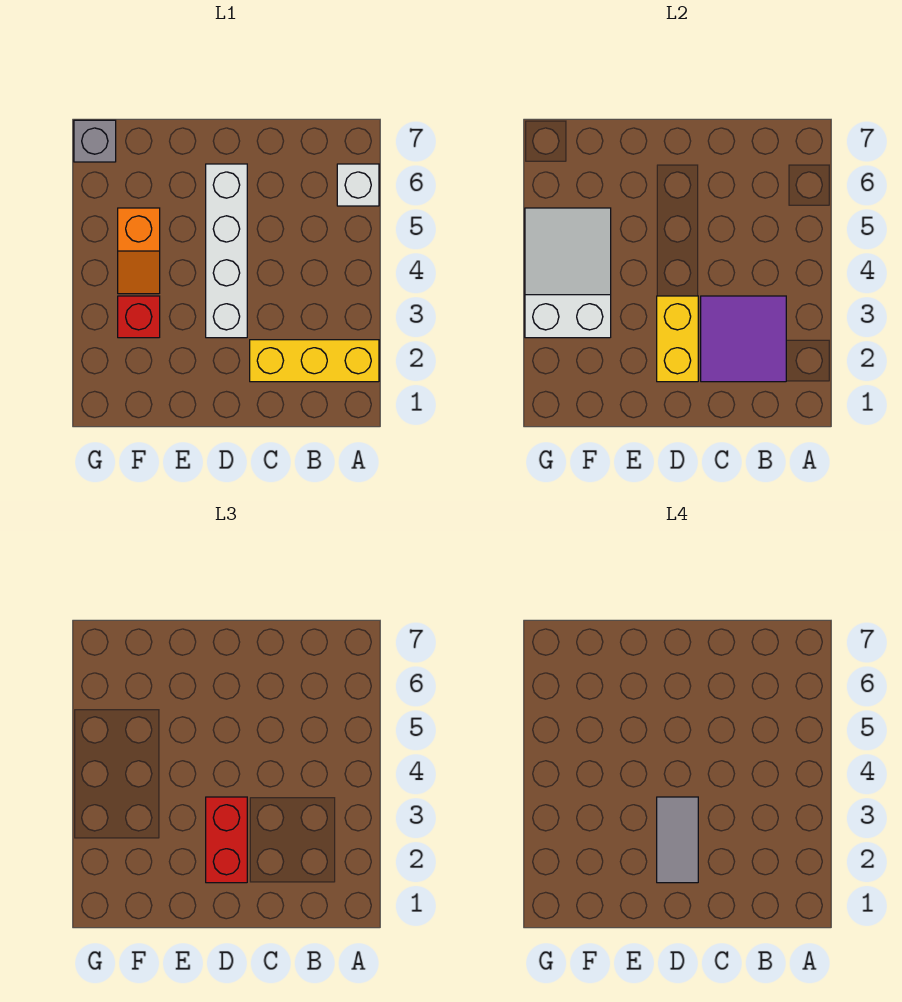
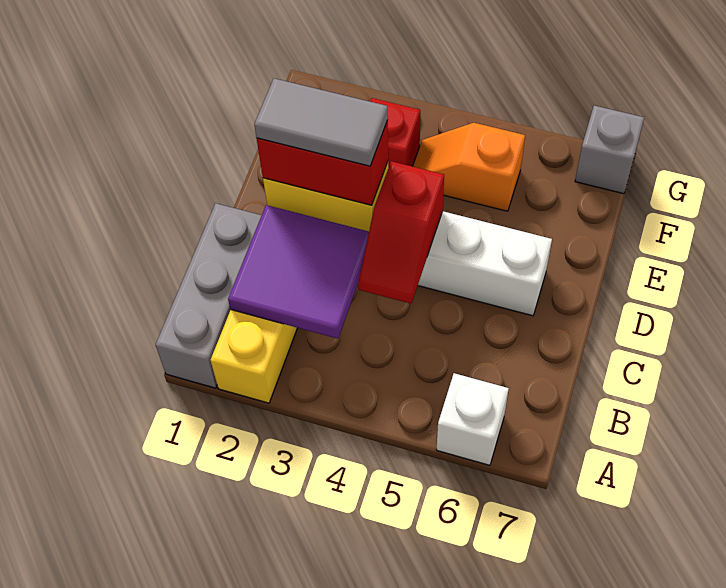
none -> grey 1x3 brick [156,203,262,388]
none -> red 1x2 slope [358,161,444,304]
white 2x3 slope [525,208,611,338] -> none

